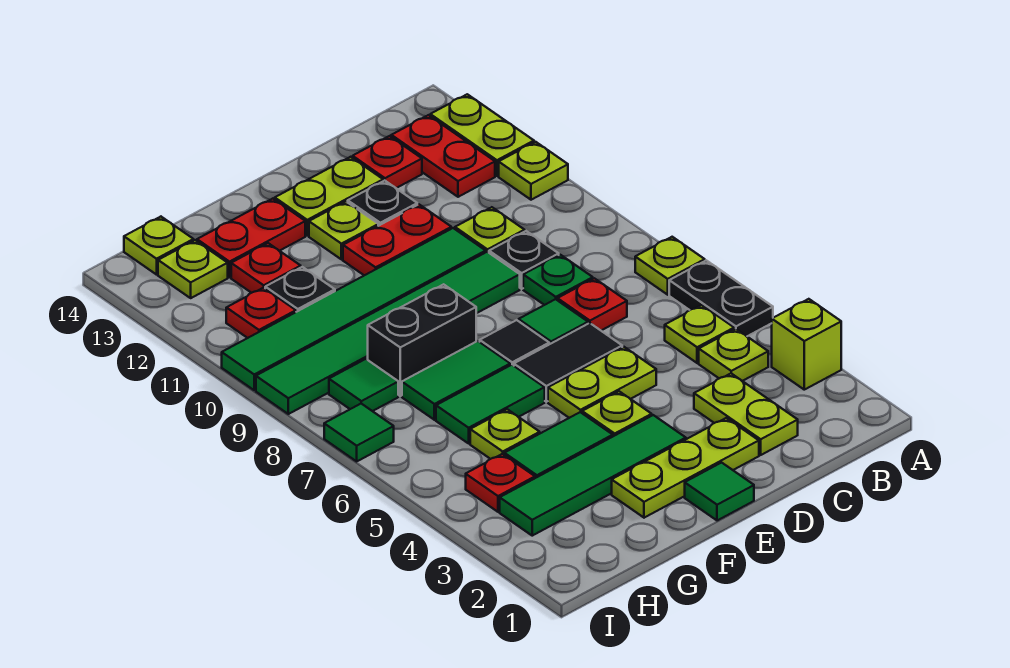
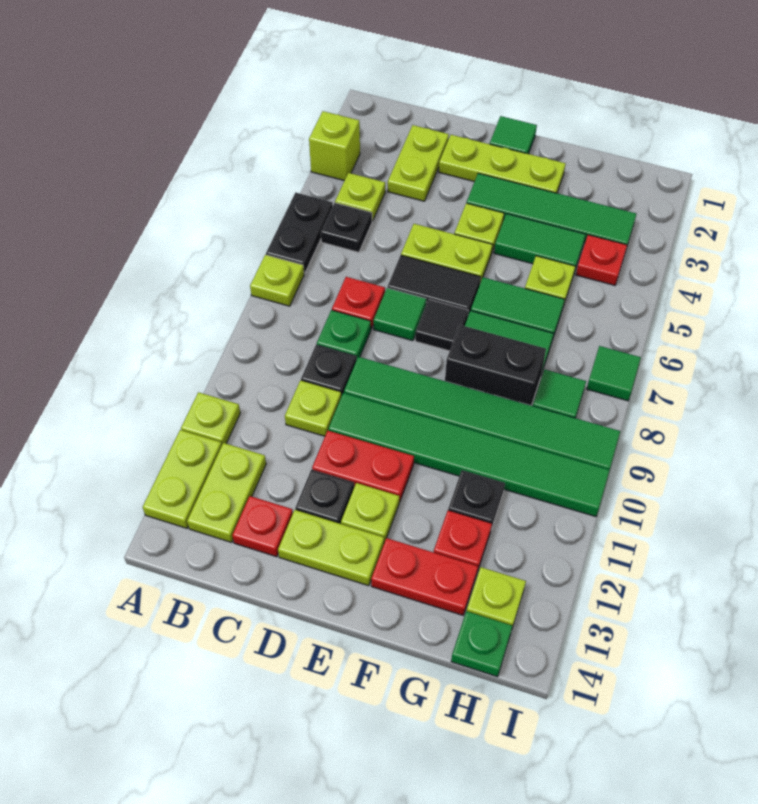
lime 1x1 plate [665,305,734,363] -> black 1x1 plate [321,203,372,252]
red 1x2 plate [391,115,495,197] -> lime 1x2 plate [187,443,266,542]
red 1x1 plate [226,288,296,338] -> none
lime 1x1 plate [124,217,194,275] -> green 1x1 plate [451,611,513,677]

